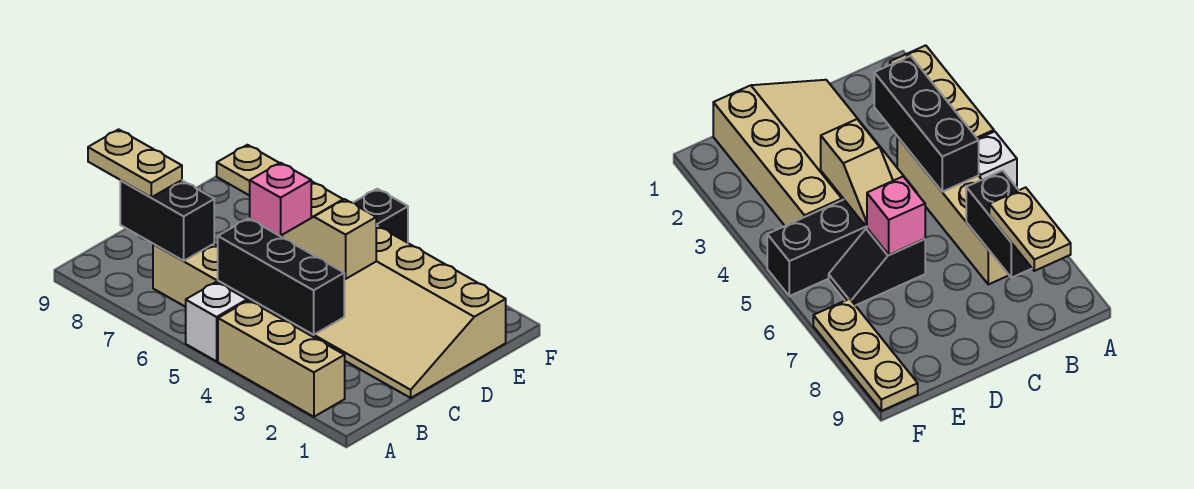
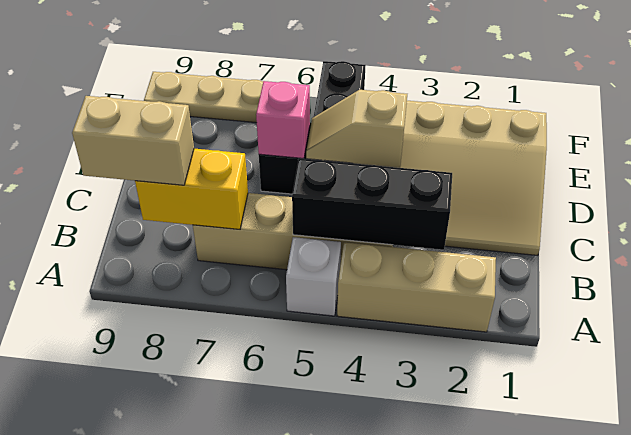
black 1x2 brick [120,180,214,261] -> yellow 1x2 brick [135,149,248,229]
tan 1x2 plate [88,129,182,197] -> tan 1x2 brick [72,96,194,185]

